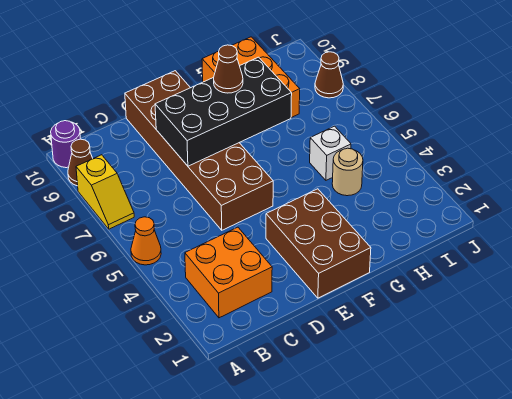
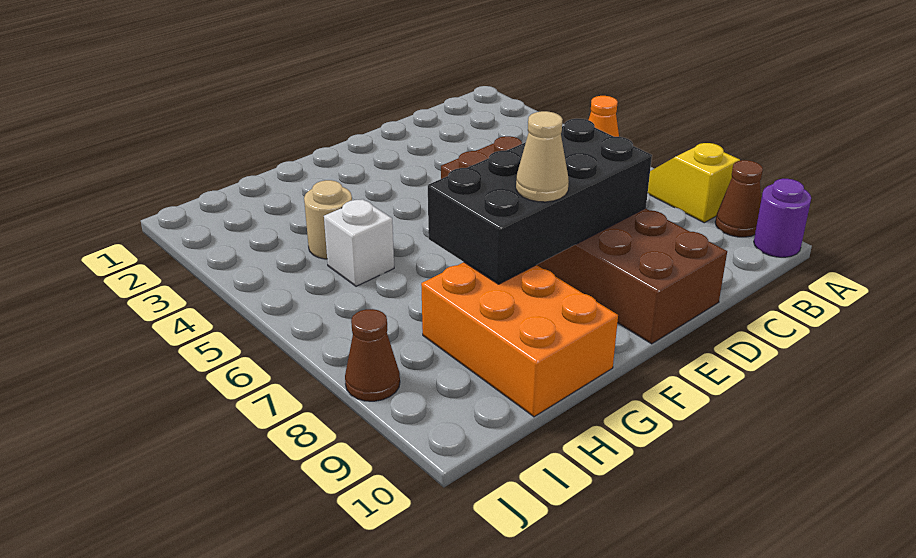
orange 2x2 brick [185,227,272,318] -> none
brown 2x3 brick [266,189,371,298] -> none
brown 1x1 cone [214,45,243,93] -> tan 1x1 cone [516,111,569,202]

